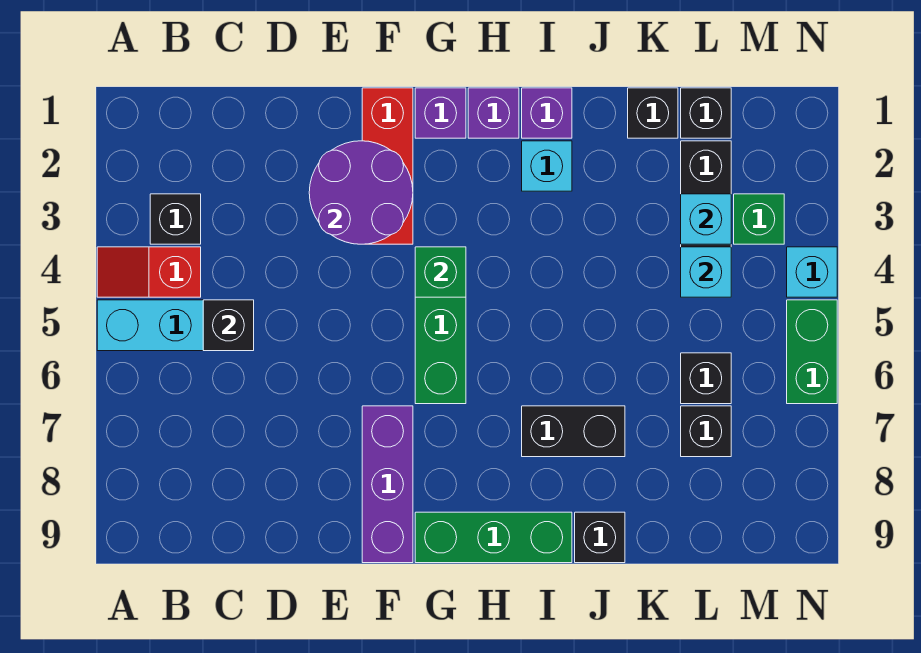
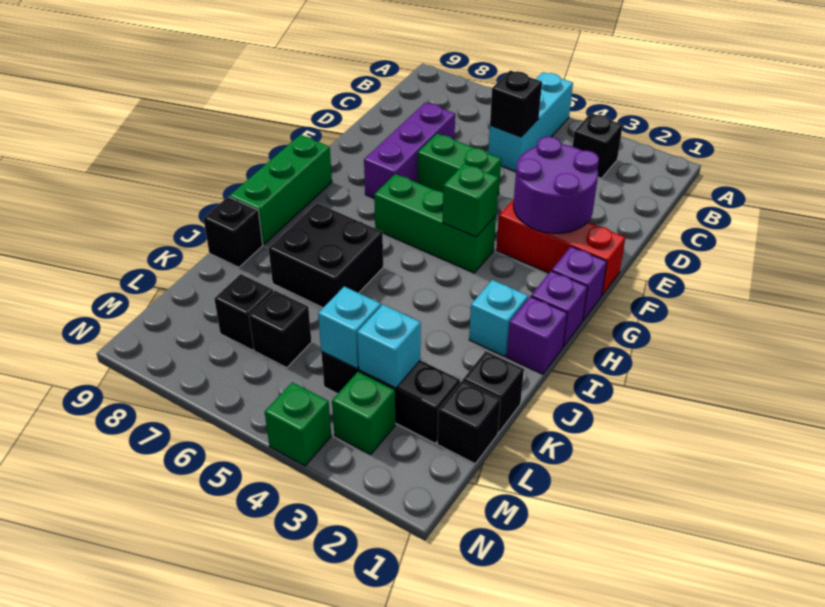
red 1x2 slope [97,247,201,297] -> none
purple 1x3 brick [362,406,413,563] -> purple 1x3 brick turned to [364,102,455,198]
black 1x2 brick [522,406,625,457] -> black 2x2 brick [268,203,383,308]
cyan 1x1 brick [787,247,837,297] -> green 1x1 brick [265,382,331,466]
green 1x2 brick [787,300,837,404] -> green 1x2 brick moved to [418,133,501,194]

